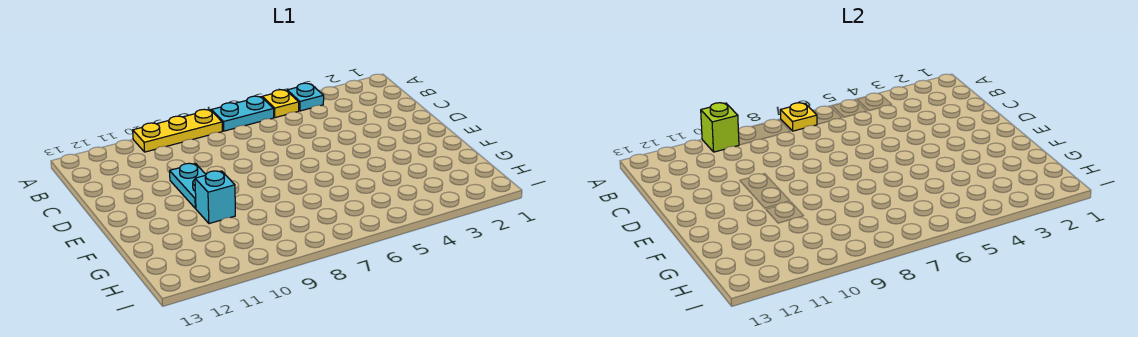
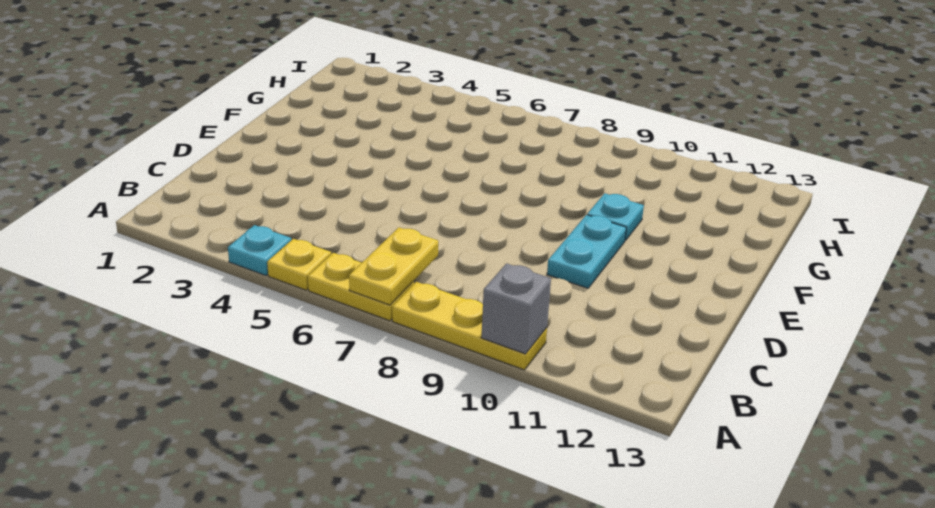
cyan 1x2 plate [211,96,274,131] -> yellow 1x2 plate [308,253,414,321]
yellow 1x1 plate [780,103,817,131] -> yellow 1x2 plate [349,227,438,305]
lime 1x1 brick [701,103,739,152] -> grey 1x1 brick [481,263,551,354]
cyan 1x1 brick [195,171,235,224] -> cyan 1x1 plate [587,193,644,241]

